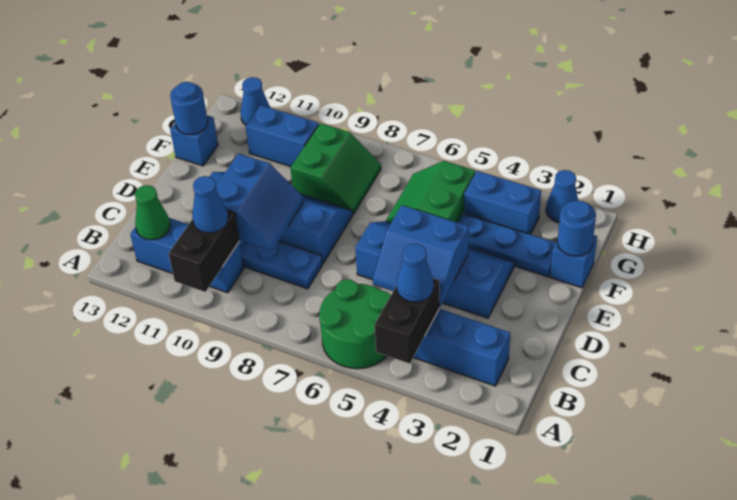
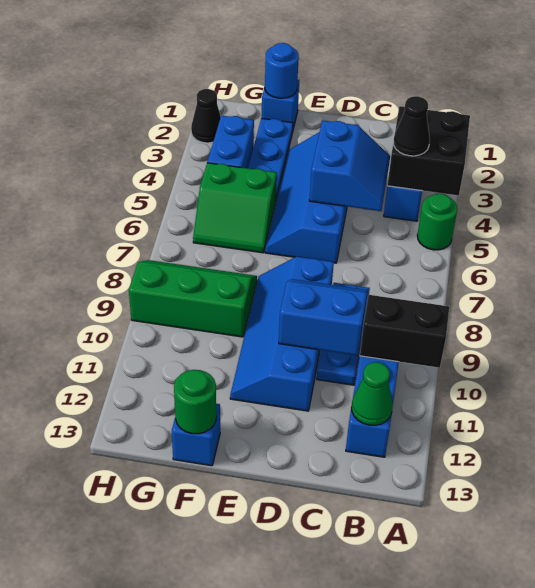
black 1x2 brick [375,278,439,364] -> black 2x2 brick [387,106,470,196]
green 2x2 round brick [319,279,391,369] -> green 1x1 round brick [417,194,457,250]
blue 1x1 cone [397,244,434,302] -> black 1x1 cone [393,96,430,156]
blue 1x1 cone [192,176,228,233] -> none
green 2x2 slope [290,123,381,214] -> green 2x3 slope [129,260,257,337]
blue 1x1 round brick [170,82,208,135] -> green 1x1 round brick [174,370,216,434]
blue 1x2 brick [245,105,319,167] -> none
blue 1x1 cone [546,170,578,222] -> black 1x1 cone [191,89,221,143]
blue 1x1 cone [241,77,270,125] -> none

